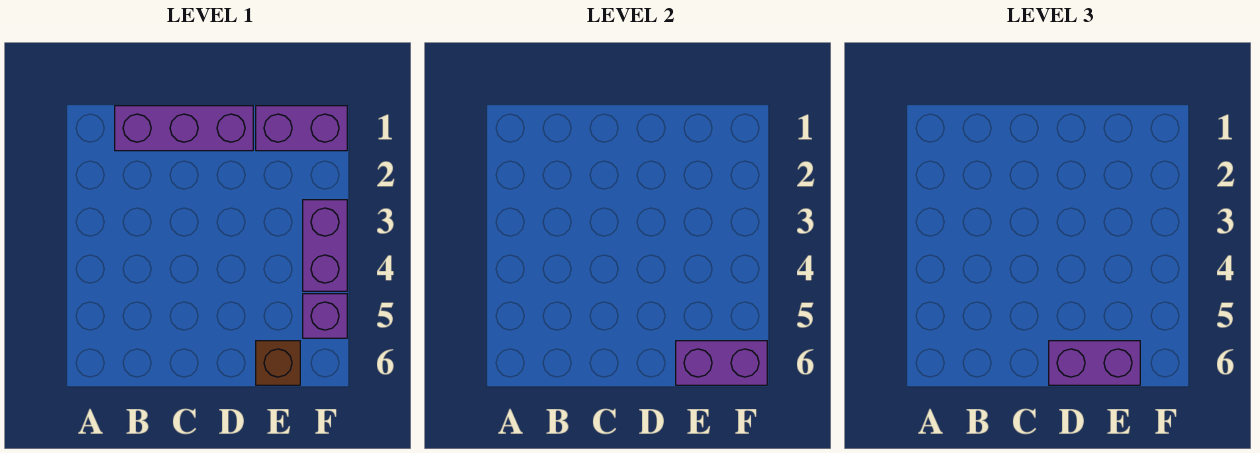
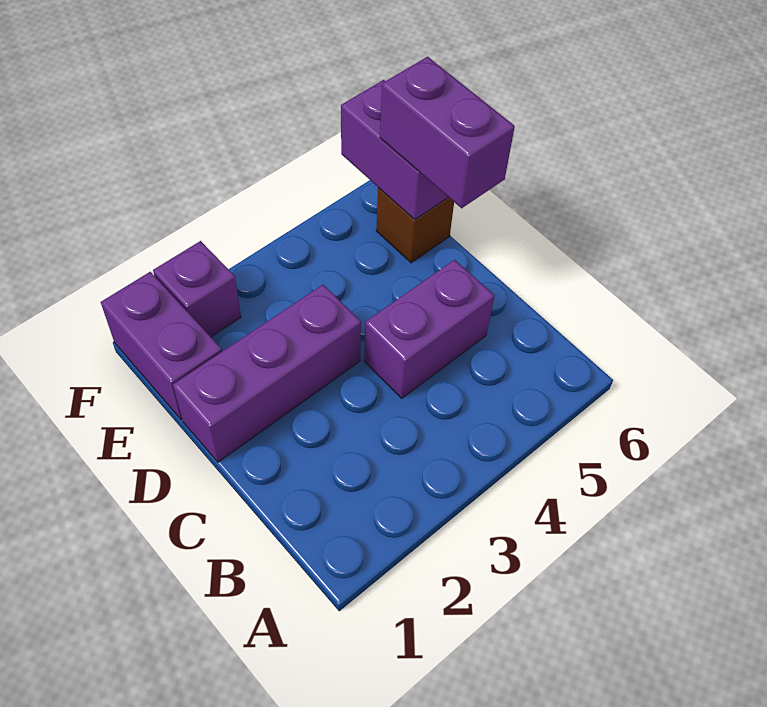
purple 1x3 brick [115,106,253,151] -> purple 1x3 brick turned to [173,285,361,462]
purple 1x2 brick [303,200,347,291] -> purple 1x2 brick moved to [364,260,494,398]
purple 1x1 brick [303,294,347,338] -> purple 1x1 brick moved to [153,241,241,337]

